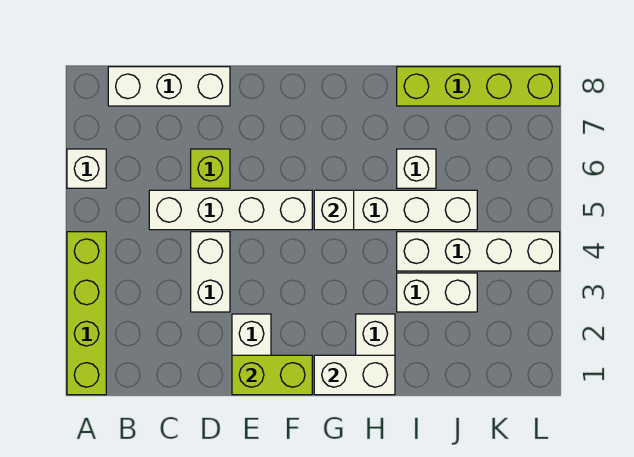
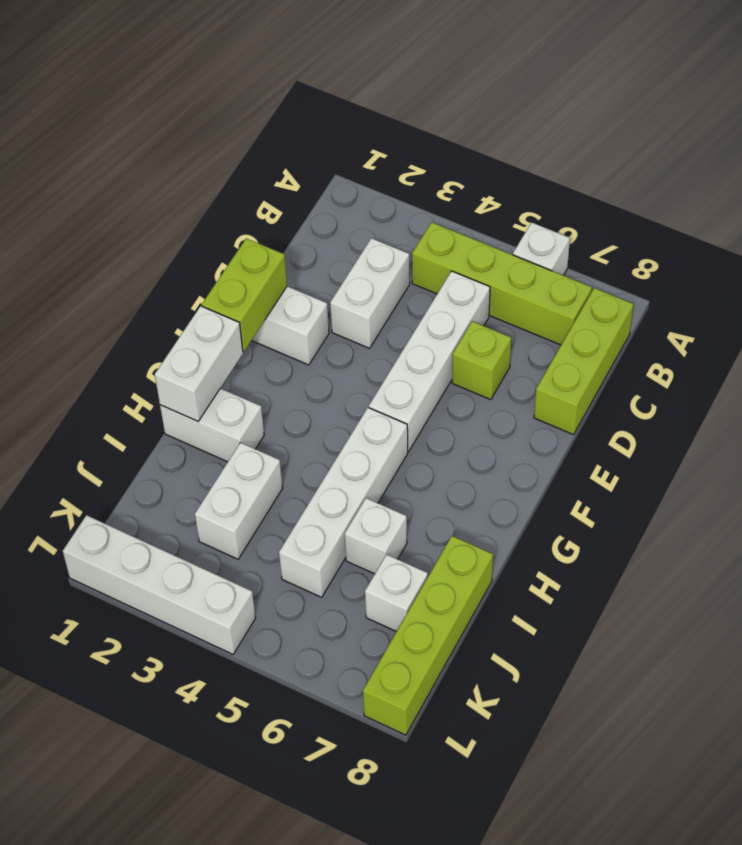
lime 1x4 brick [67,232,106,395] -> lime 1x4 brick moved to [412,222,592,345]
white 1x3 brick [108,67,230,106] -> lime 1x3 brick [534,288,634,435]
white 1x2 brick [191,232,230,312] -> white 1x2 brick turned to [330,238,410,348]
white 1x1 brick [314,190,354,230] -> white 1x1 brick moved to [365,555,428,632]
white 1x4 brick [397,232,560,271] -> white 1x4 brick turned to [63,515,256,654]

